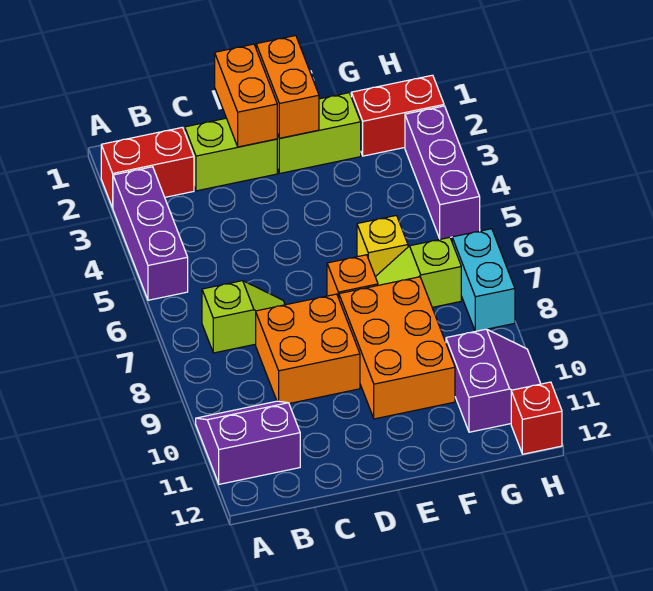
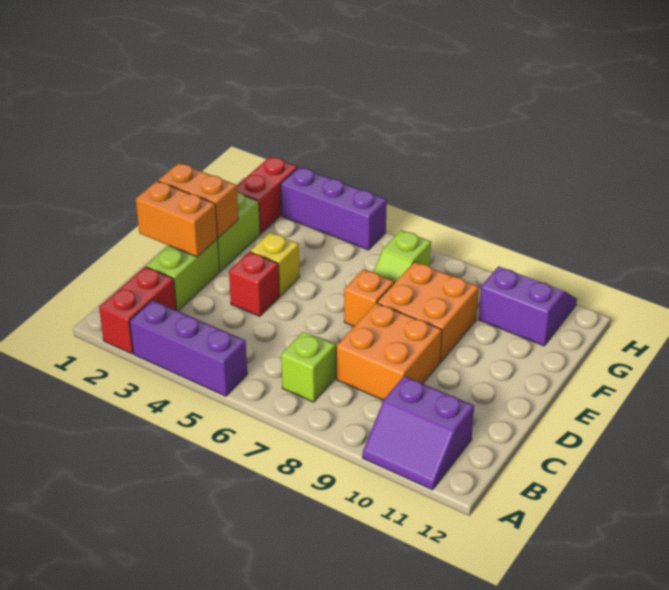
purple 2x2 slope [196,401,300,484] -> purple 2x2 slope turned to [363,376,474,490]
orange 2x3 brick [339,277,455,419] -> orange 2x2 brick [377,262,479,362]
yellow 1x1 brick [357,215,408,277] -> yellow 1x1 brick moved to [250,233,300,296]
cyan 1x2 brick [452,229,515,331] -> none
red 1x1 brick [511,382,562,454] -> red 1x1 brick moved to [229,252,280,316]

